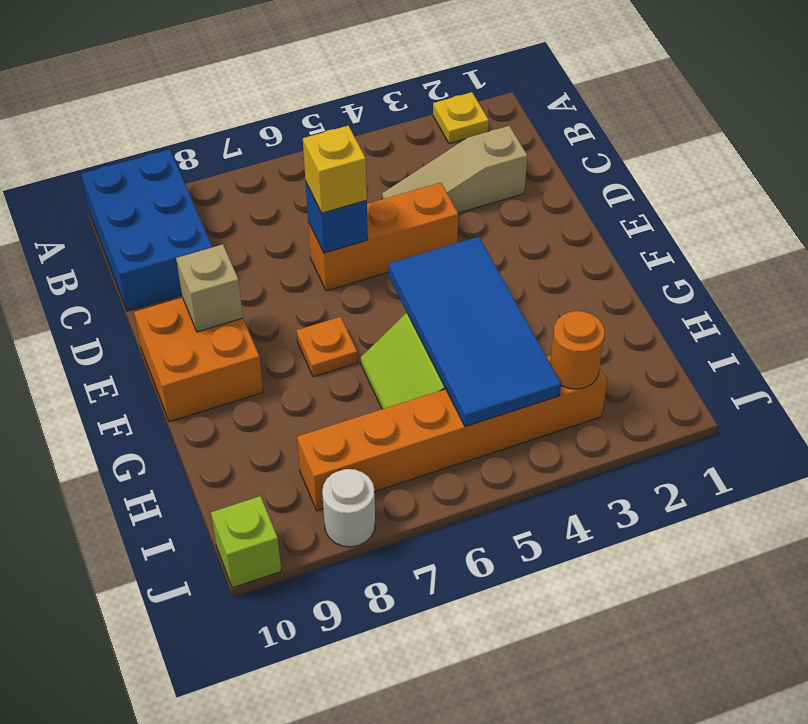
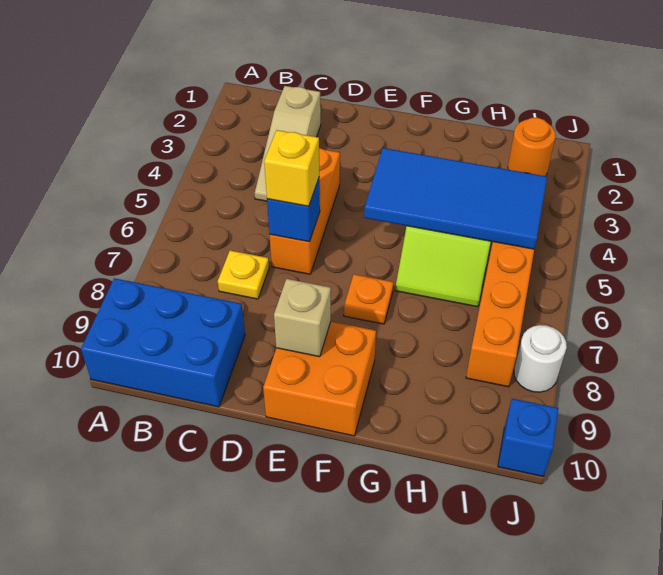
yellow 1x1 plate [433,92,489,143] -> yellow 1x1 plate moved to [218,251,269,299]
lime 1x1 brick [211,496,281,588] -> blue 1x1 brick [498,399,558,476]

